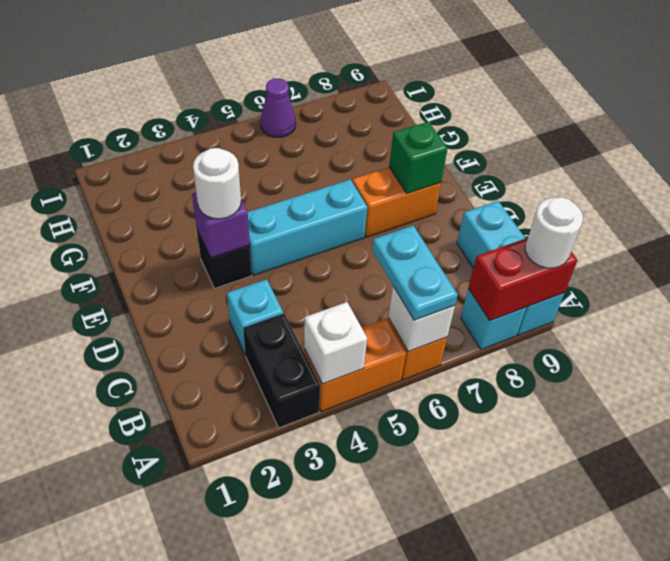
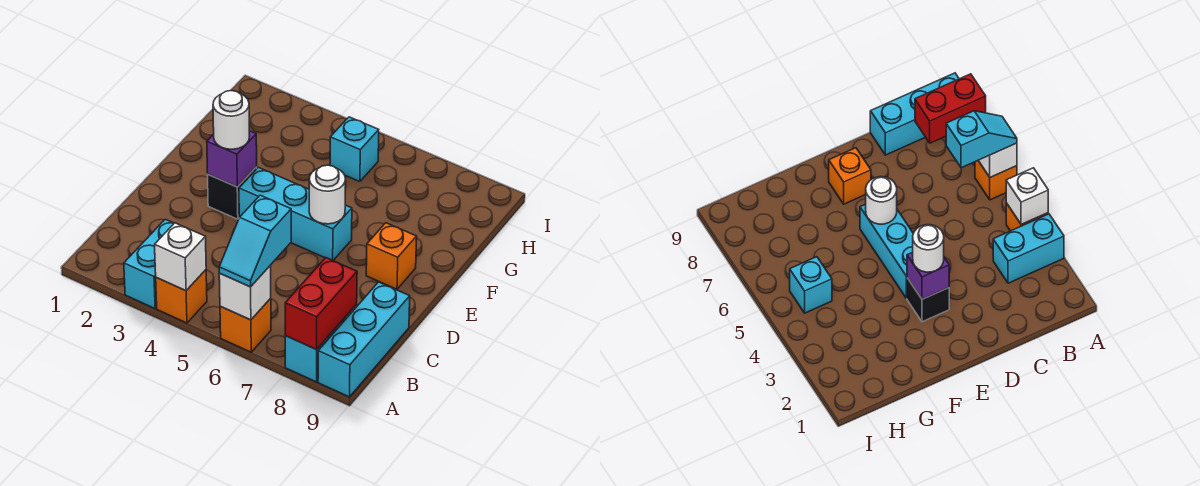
black 1x2 brick [243,313,320,428] -> cyan 1x2 brick [124,219,174,308]
orange 1x2 brick [304,319,406,411] -> orange 1x1 brick [156,270,207,323]
cyan 1x2 plate [372,225,458,320] -> cyan 1x2 slope [219,195,291,287]
red 1x2 brick [468,238,578,321] -> red 1x2 brick turned to [285,258,357,350]
white 1x1 round brick [525,197,583,268] -> white 1x1 round brick moved to [309,165,345,224]
cyan 1x1 brick [227,279,283,354] -> cyan 1x1 brick moved to [330,117,379,182]
orange 1x2 brick [352,167,441,237] -> orange 1x1 brick [366,223,417,289]
green 1x1 brick [389,121,448,193] -> none
purple 1x1 cone [261,78,296,137] -> none

